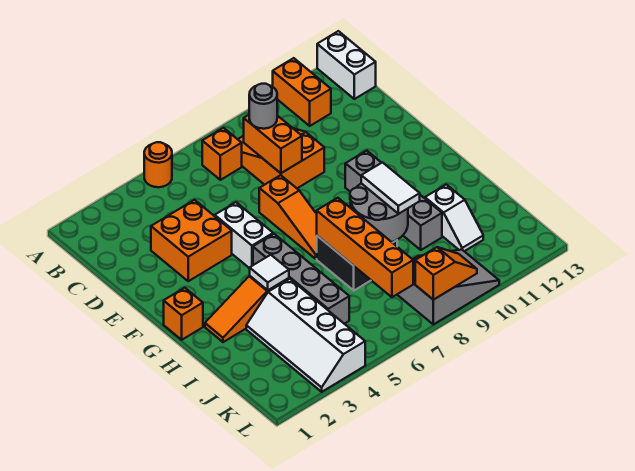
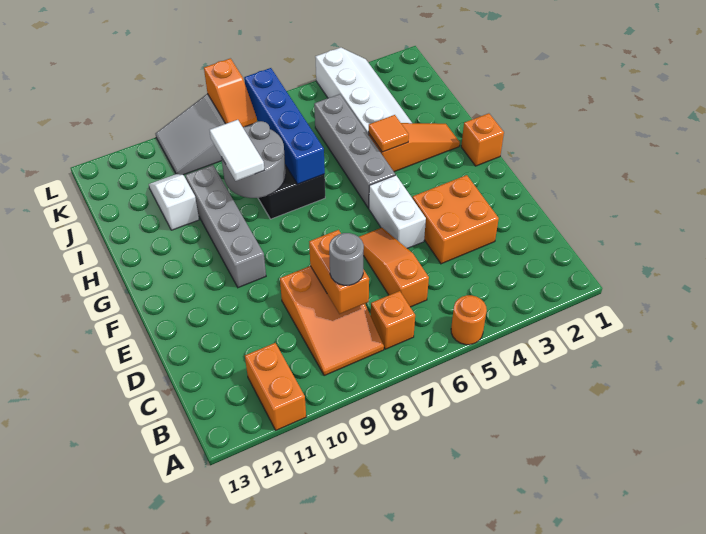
white 1x2 brick [317,31,376,99] -> none
orange 1x3 slope [259,175,317,259] -> orange 1x3 slope moved to [359,228,429,307]
white 1x1 tile [250,255,289,290] -> orange 1x1 tile [369,115,409,152]
orange 1x4 brick [317,198,413,297] -> blue 1x4 brick [244,68,325,184]
orange 1x2 slope [415,247,477,300] -> orange 1x2 slope turned to [204,58,257,127]

